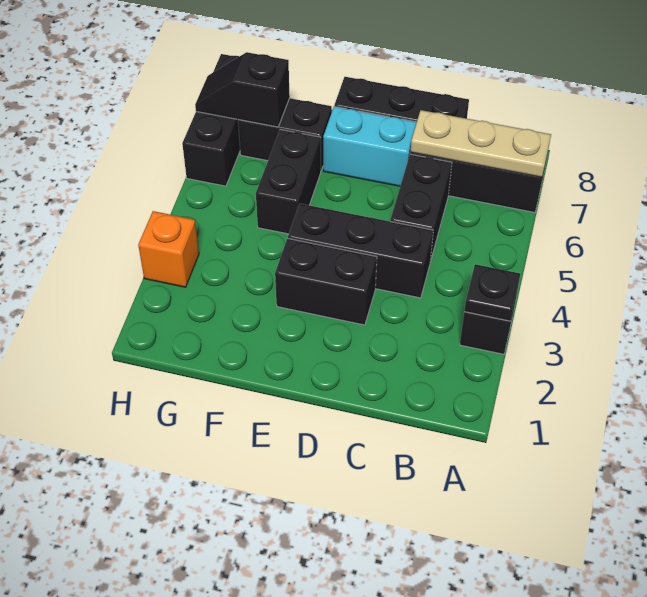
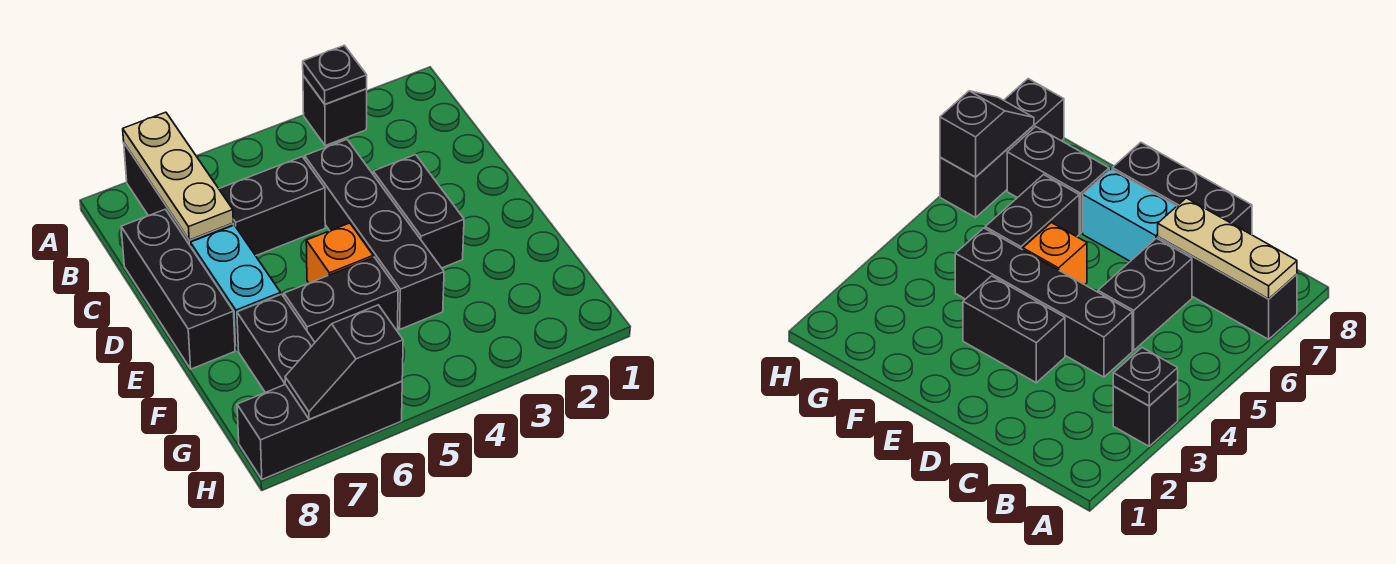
black 1x3 brick [288,204,433,298] -> black 1x4 brick [305,140,444,329]
black 1x2 slope [195,52,290,127] -> black 1x2 slope turned to [285,305,403,419]
orange 1x1 brick [138,211,199,287] -> orange 1x1 brick moved to [306,223,373,283]

